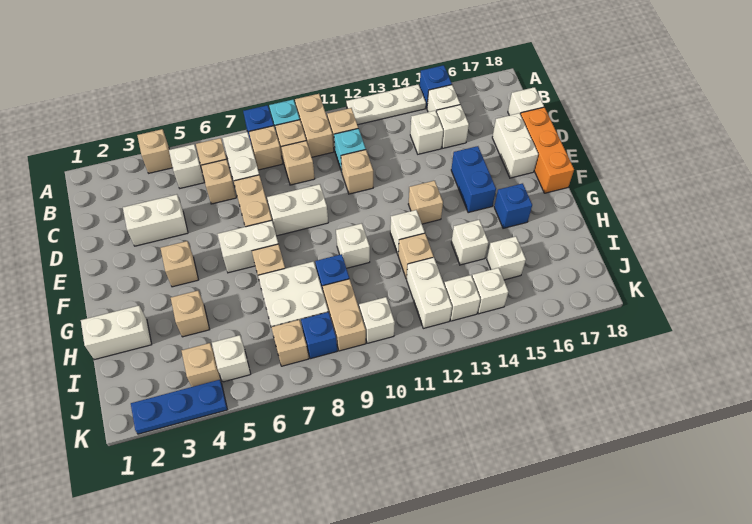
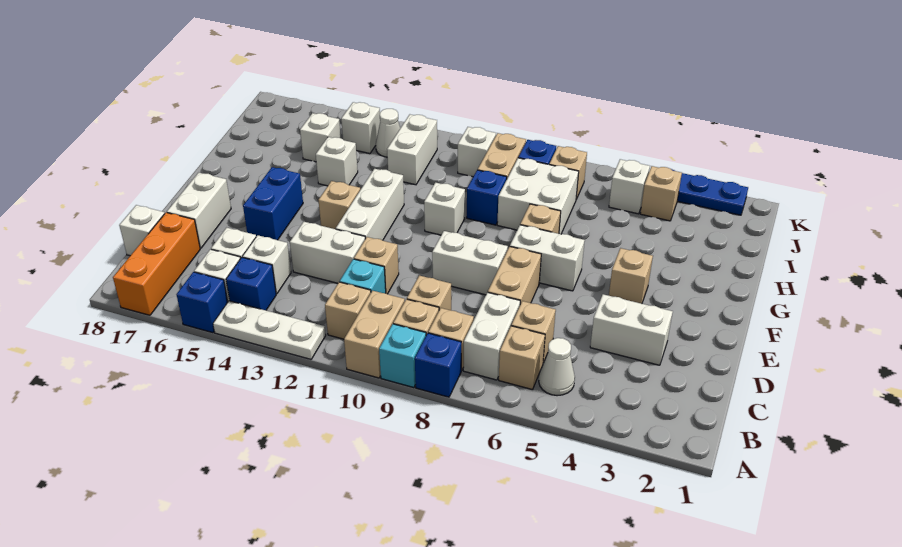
tan 1x1 brick [137,129,173,173] -> none
white 1x1 brick [169,144,204,188] -> white 1x1 cone [539,338,575,396]
orange 1x3 brick [521,107,574,193] -> orange 1x3 brick moved to [113,213,200,315]
white 1x1 brick [390,210,425,254] -> white 1x3 brick [336,169,404,240]
blue 1x1 brick [494,183,532,228] -> blue 1x1 brick moved to [226,257,276,310]
white 1x2 brick [81,306,152,360] -> white 1x2 brick moved to [290,222,365,283]
tan 1x1 brick [171,291,210,337] -> none
tan 1x1 brick [398,233,434,279] -> none
white 1x1 brick [444,275,480,321] -> white 1x1 cone [376,109,400,157]

